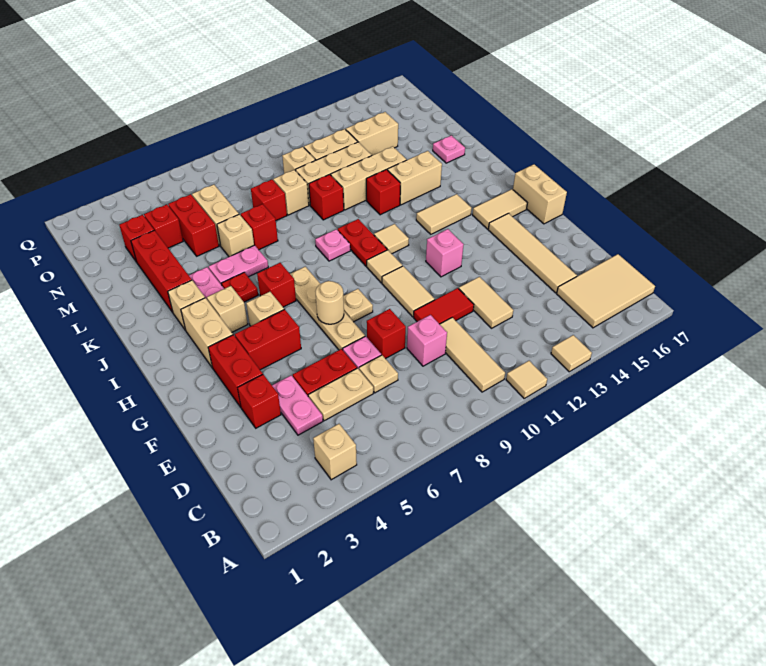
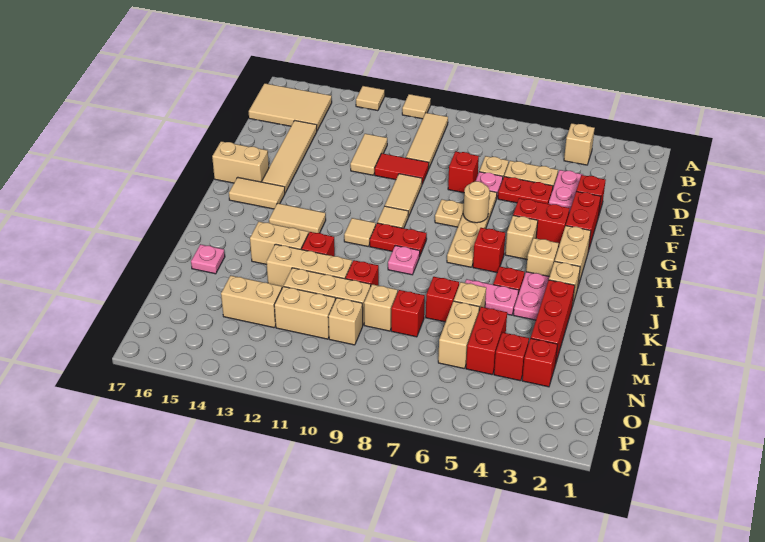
pink 1x1 brick [407,315,447,366] -> none
pink 1x1 brick [426,229,464,277] -> none
tan 1x2 brick [513,164,567,224] -> tan 1x2 brick turned to [212,141,269,183]
red 1x2 plate [338,219,387,266] -> red 1x2 plate turned to [370,223,427,257]

